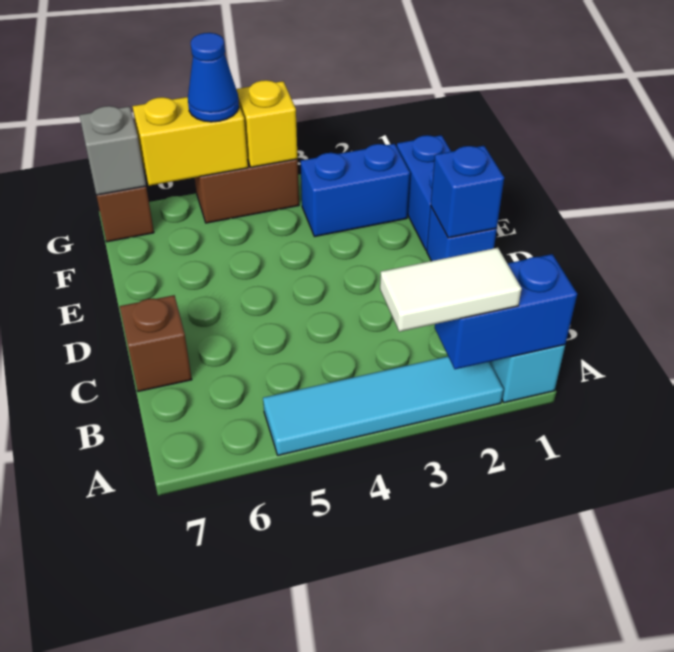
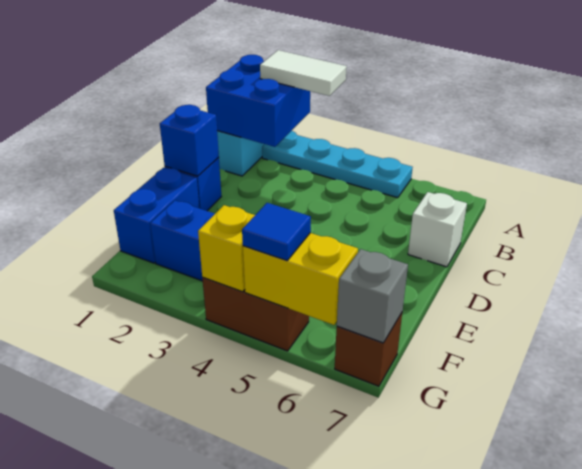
blue 1x2 brick [435,254,577,369] -> blue 2x2 brick [206,55,310,147]
cyan 1x4 tile [263,357,503,455] -> cyan 1x4 plate [262,131,413,198]
brown 1x1 brick [120,295,192,391] -> white 1x1 brick [408,192,467,267]
blue 1x1 cone [188,33,239,122] -> blue 1x1 tile [242,203,311,261]

